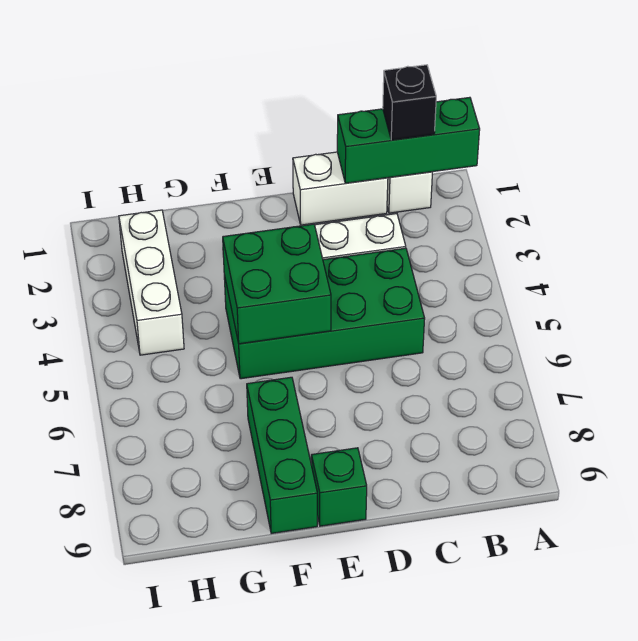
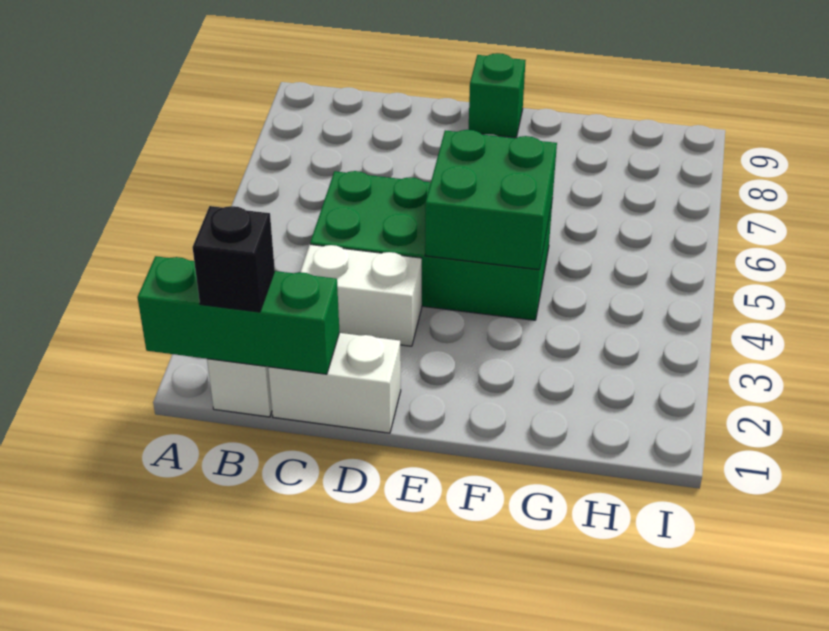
green 1x3 brick [247,377,317,534] -> none
white 1x3 brick [119,210,184,355] -> none

